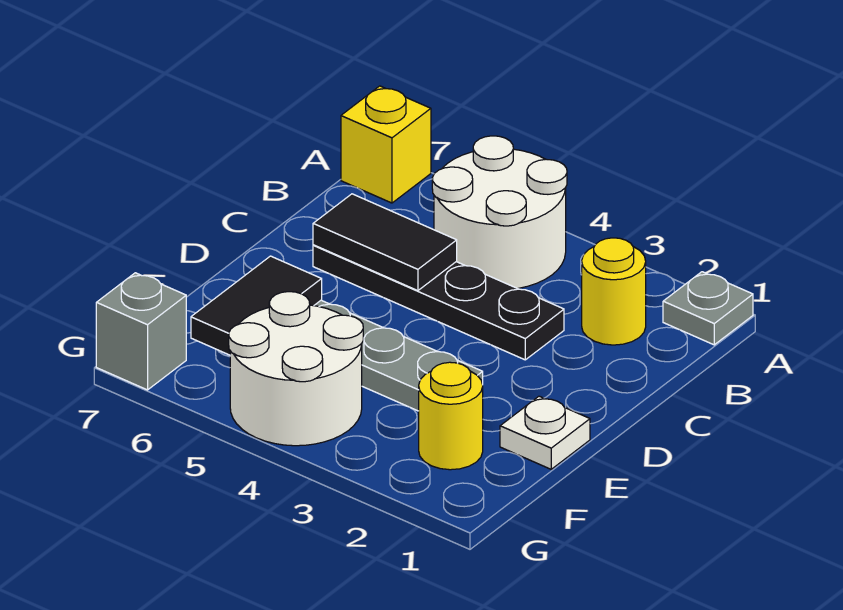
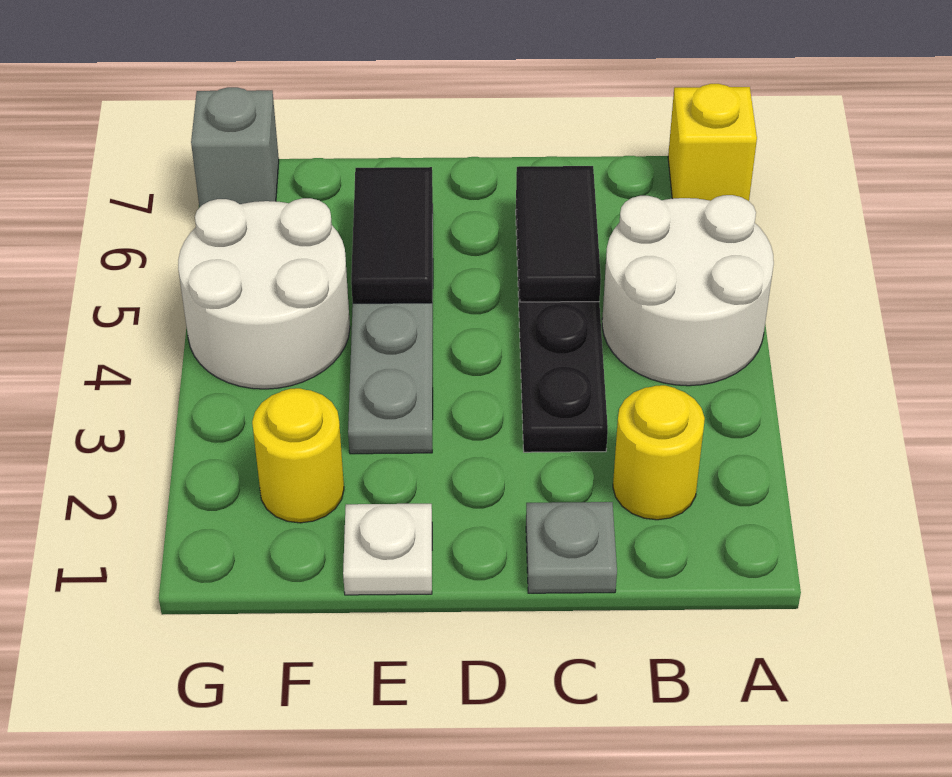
grey 1x1 plate [663,272,753,345] -> grey 1x1 plate moved to [526,502,617,593]
black 1x2 tile [191,256,322,355] -> black 1x2 tile turned to [351,167,433,303]

